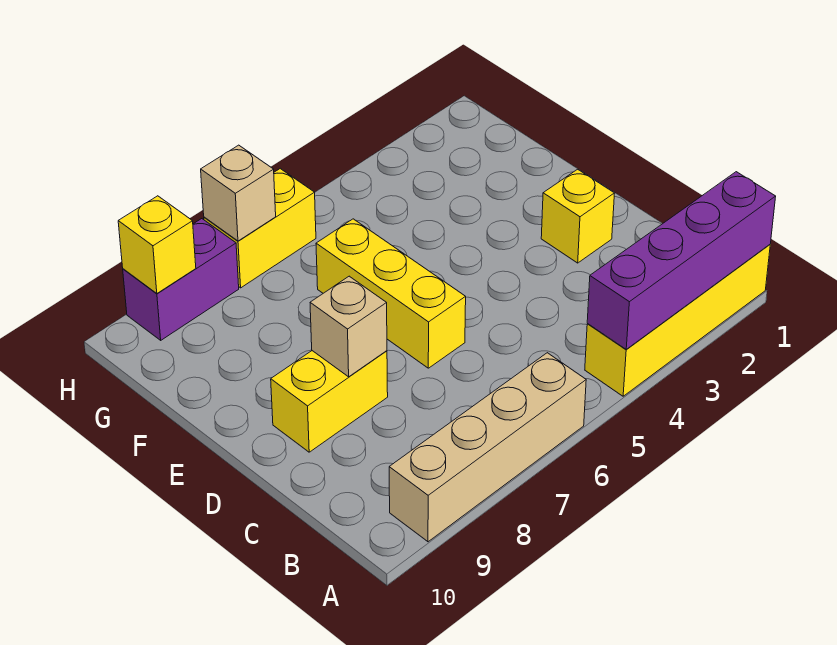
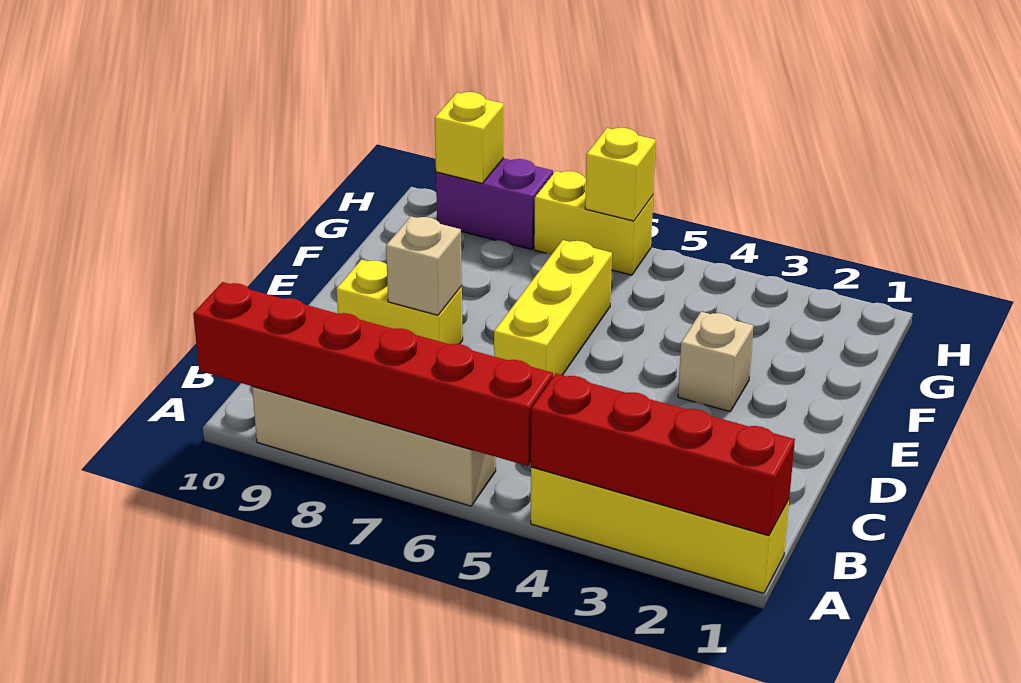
purple 1x4 brick [587,172,776,350] -> red 1x4 brick [531,374,795,536]
none -> red 1x6 brick [193,282,553,466]
yellow 1x1 brick [541,169,615,263] -> yellow 1x1 brick moved to [585,128,656,221]
tan 1x1 brick [201,145,276,241] -> tan 1x1 brick moved to [678,312,753,412]

